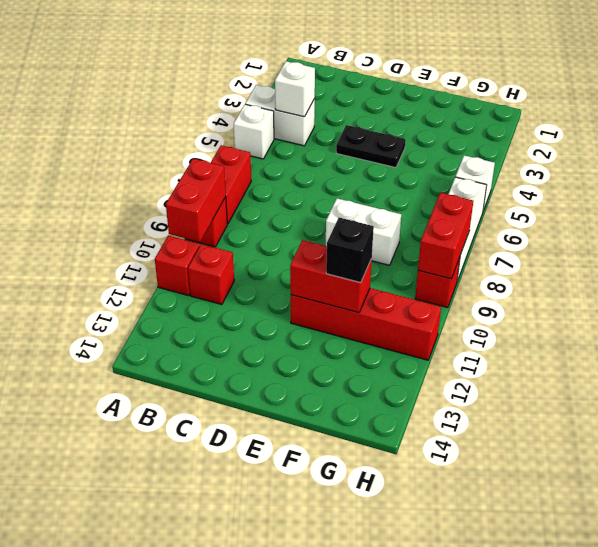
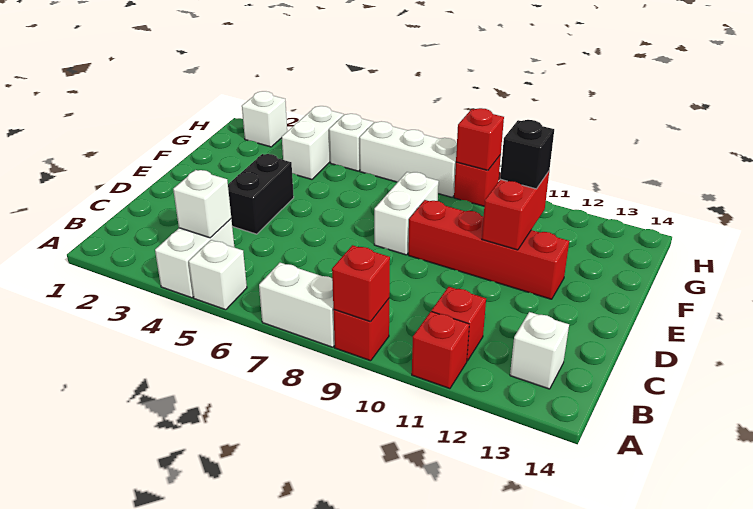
red 1x2 brick [211,145,251,224] -> white 1x2 brick [259,263,335,347]
red 1x2 brick [166,159,226,242] -> red 1x1 brick [332,245,390,322]
none -> white 1x1 brick [510,312,569,389]
black 1x2 plate [336,125,406,168] -> black 1x2 brick [228,154,294,234]
red 1x4 brick [291,288,441,360] -> red 1x4 brick turned to [408,200,569,299]
none -> white 1x2 brick [282,106,343,179]
none -> white 1x1 brick [242,91,287,147]
red 1x2 brick [418,193,473,279] -> red 1x1 brick [456,108,504,171]

